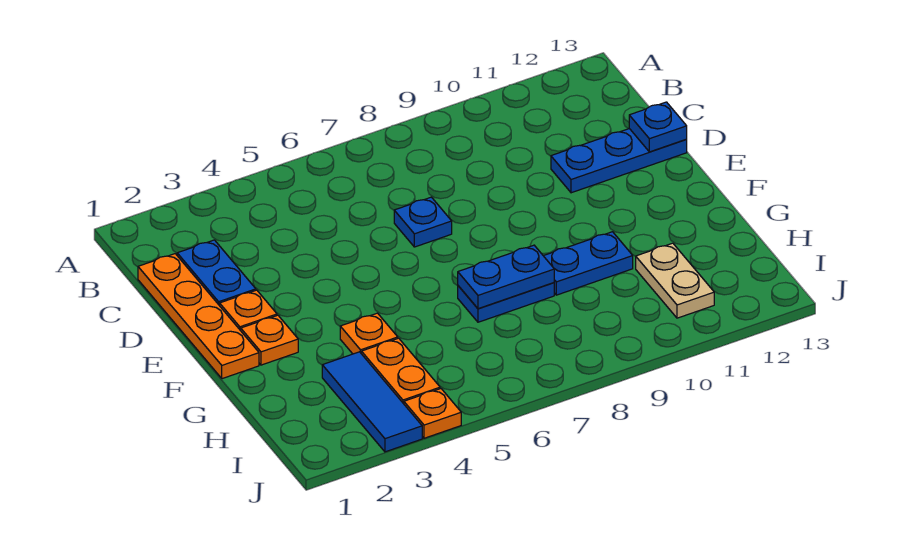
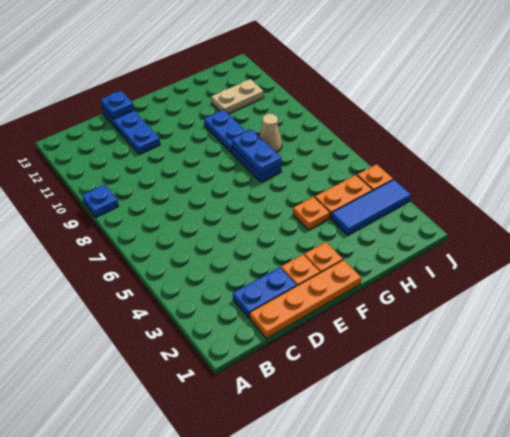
blue 1x1 plate [394,197,452,247] -> blue 1x1 plate moved to [82,185,118,217]
none -> tan 1x1 cone [260,114,282,153]

